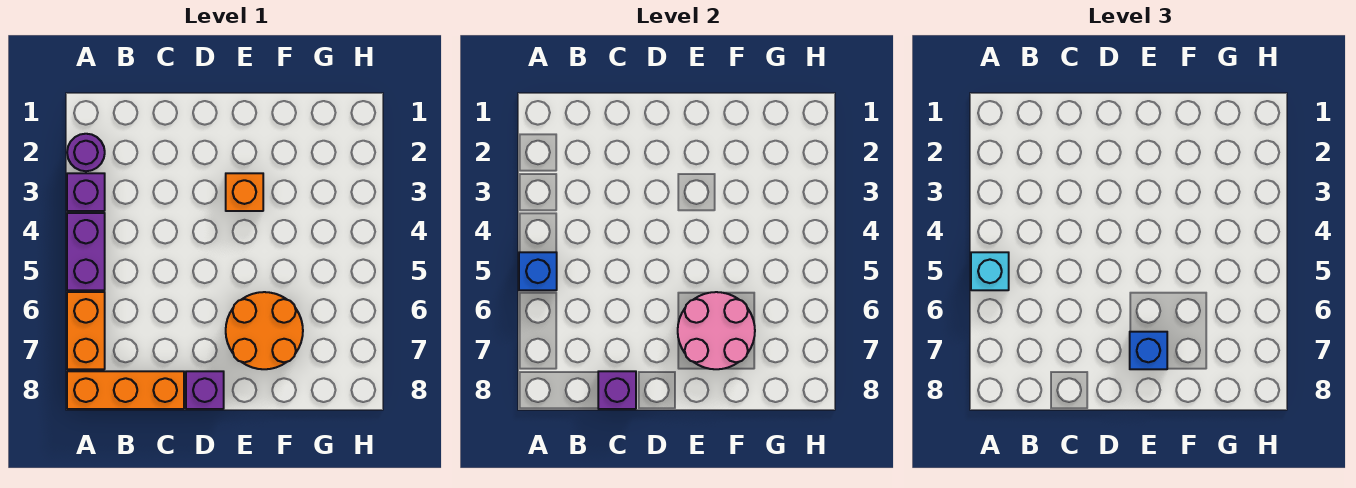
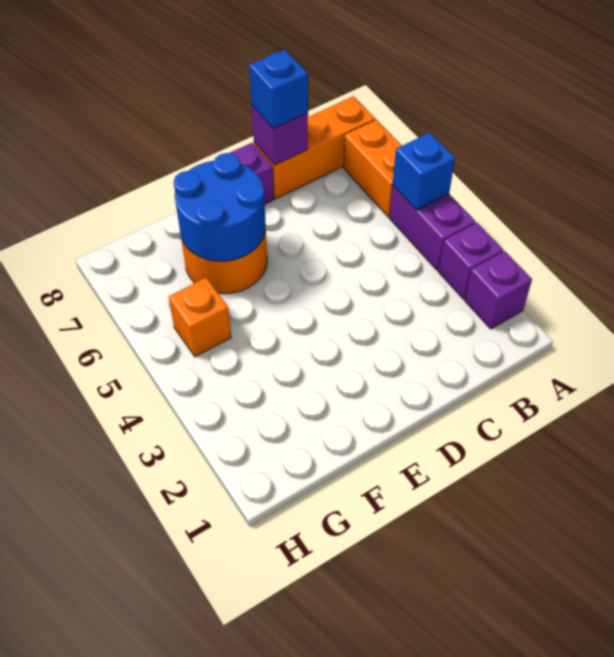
purple 1x1 round brick [67,134,105,171] -> purple 1x1 brick [465,251,532,329]
cyan 1x1 brick [971,252,1009,290] -> none
orange 1x1 brick [226,173,263,211] -> orange 1x1 brick moved to [168,278,232,357]
pink 2x2 round brick [678,292,755,369] -> blue 2x2 round brick [174,153,266,261]
blue 1x1 brick [1130,332,1167,369] -> blue 1x1 brick moved to [249,50,308,129]

